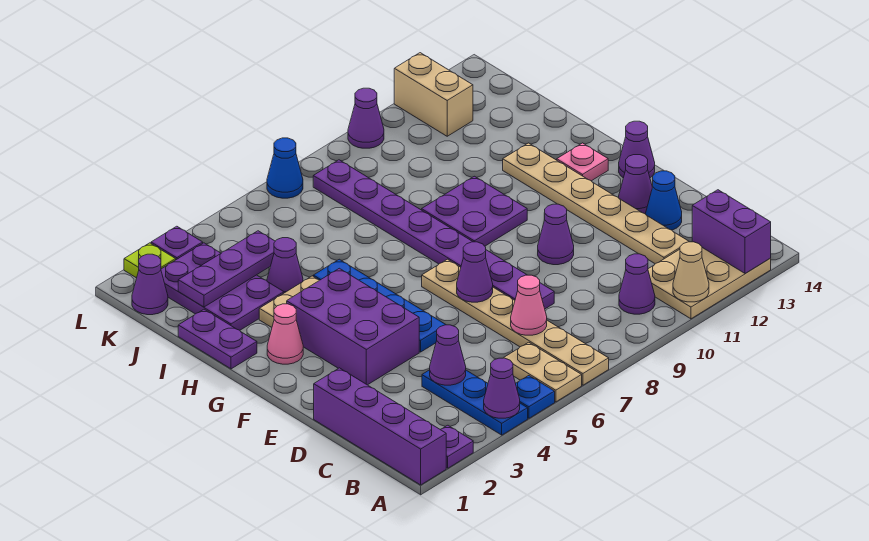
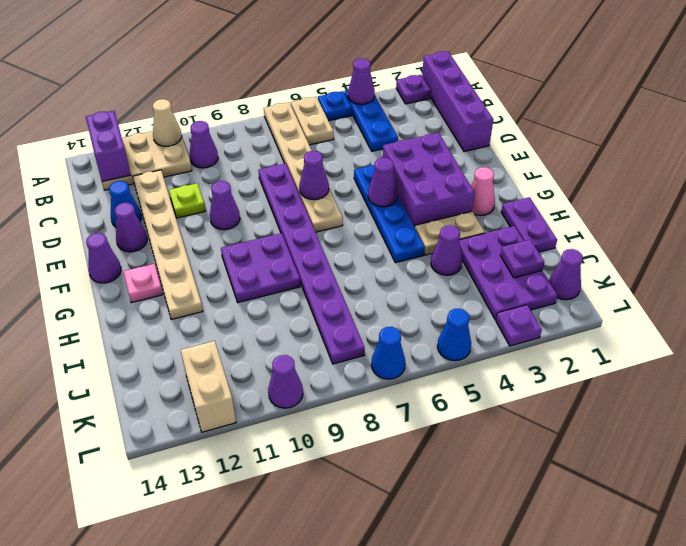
purple 1x1 cone [430,325,466,385] -> purple 1x1 cone moved to [368,158,398,207]
pink 1x1 cone [511,275,547,335] -> none
purple 1x3 plate [178,231,275,307] -> purple 1x1 plate [500,240,544,278]
lime 1x1 plate [124,243,176,278] -> lime 1x1 plate moved to [169,183,205,218]
none -> blue 1x1 cone [437,309,471,361]

